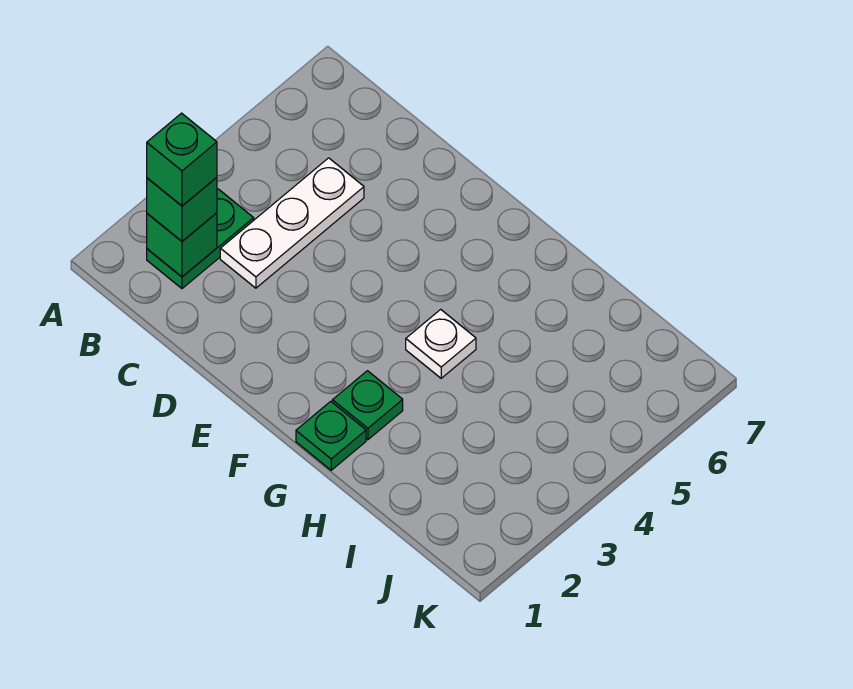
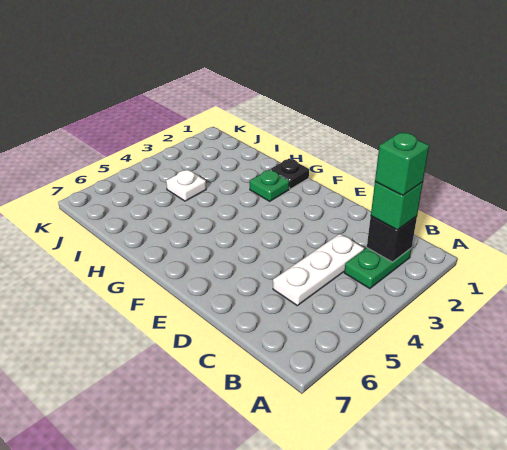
green 1x1 brick [147,213,217,277] -> black 1x1 brick [367,216,417,262]
green 1x1 plate [296,401,366,470] -> black 1x1 plate [270,159,309,189]
white 1x1 plate [406,309,476,378] -> white 1x1 plate moved to [166,169,206,201]

